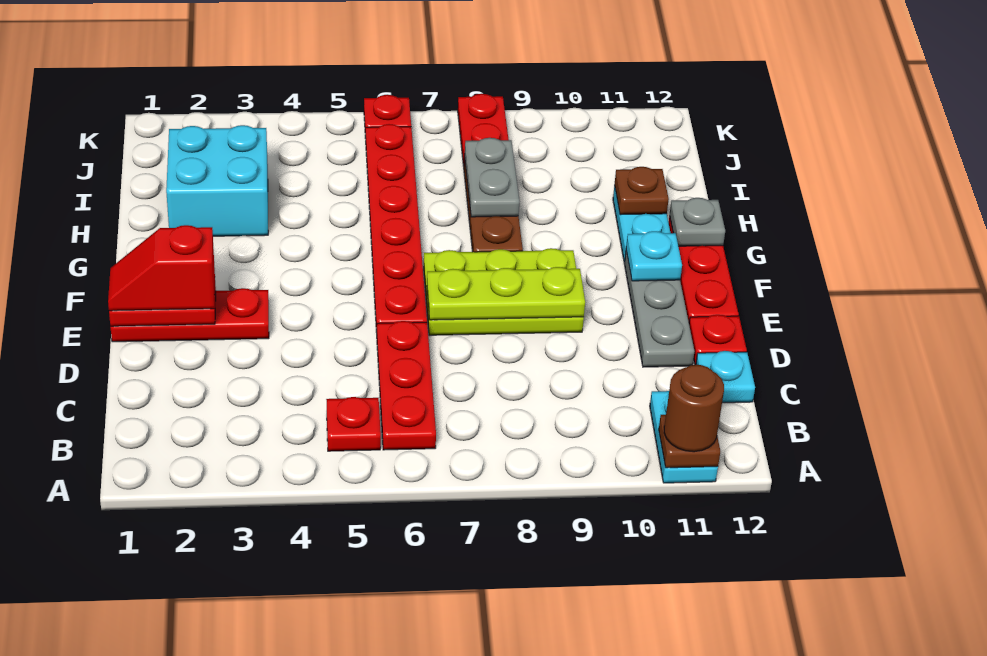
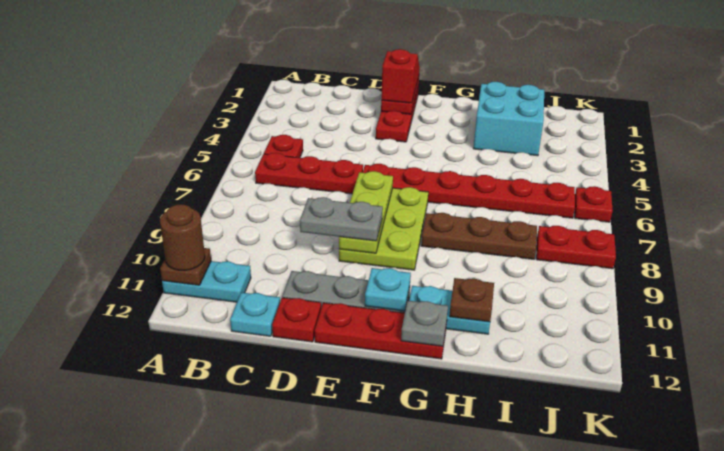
grey 1x2 plate [464,138,519,217] -> grey 1x2 plate moved to [300,197,383,241]

